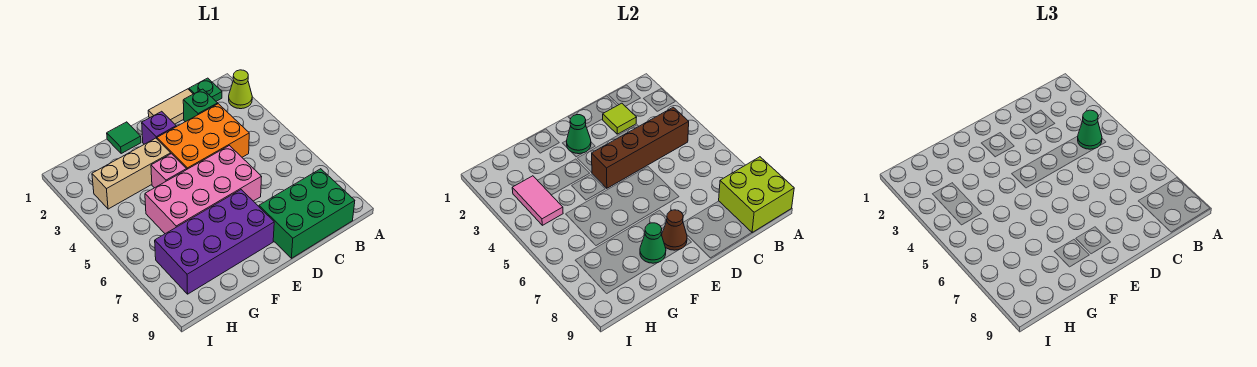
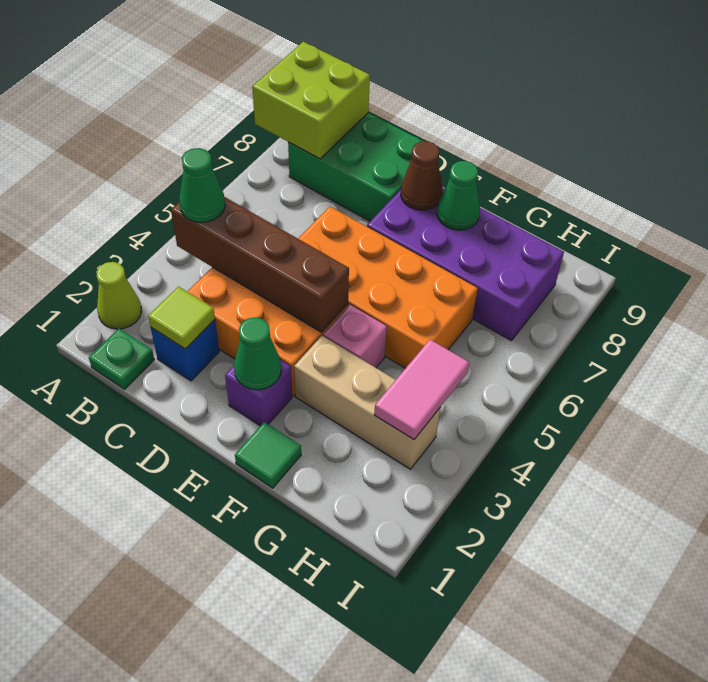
tan 1x2 tile [148,89,193,124] -> none
green 1x1 brick [183,89,218,122] -> blue 1x1 brick [151,320,219,381]
pink 2x4 brick [145,146,262,234] -> orange 2x4 brick [298,207,478,368]

